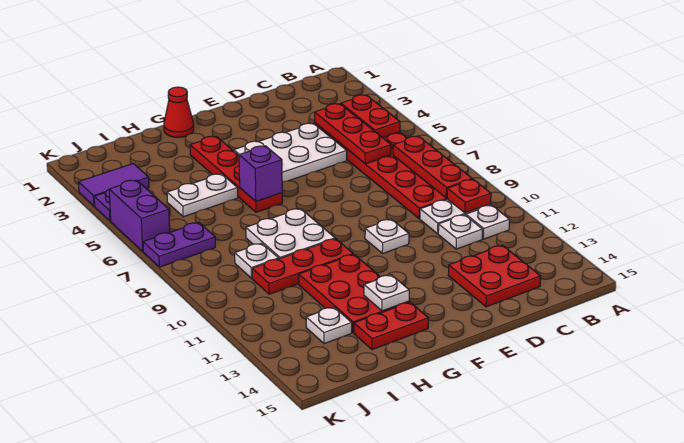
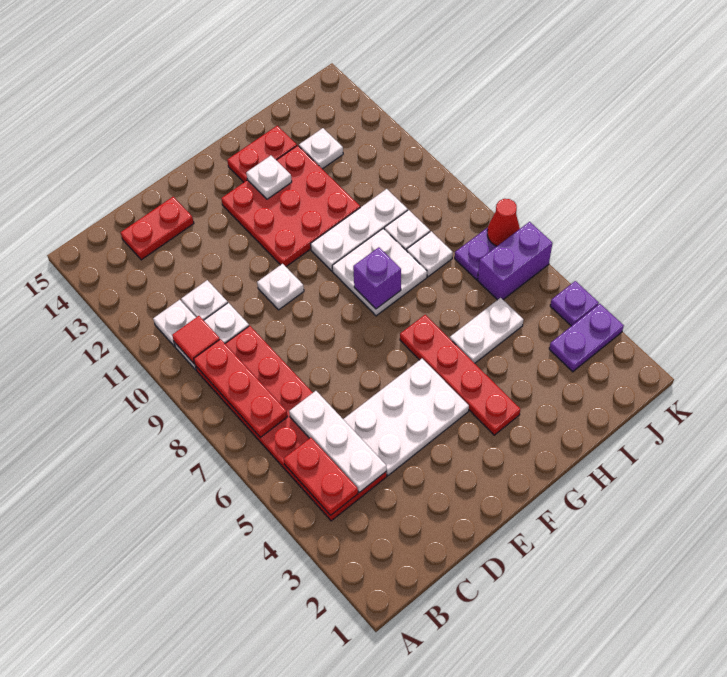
red 1x1 plate [447,179,491,213] -> red 1x1 tile [172,316,220,364]
red 1x3 plate [315,104,391,164] -> white 1x3 plate [289,391,386,493]
red 2x2 plate [448,245,541,307] -> red 1x2 plate [120,197,194,260]
red 1x1 cone [164,87,194,137] -> red 1x1 cone moved to [487,199,520,246]
purple 1x1 brick [239,146,282,201] -> purple 1x1 brick moved to [353,247,401,309]
red 1x3 plate [252,239,353,294] -> white 1x3 plate [311,189,408,271]
red 2x3 plate [299,254,409,333] -> red 3x3 plate [221,145,360,267]
none -> white 1x1 plate [407,231,453,277]
purple 1x2 tile [78,164,149,206] -> purple 1x2 plate [549,304,624,372]
purple 1x2 brick [109,180,170,251] -> purple 1x2 brick turned to [478,222,552,300]

